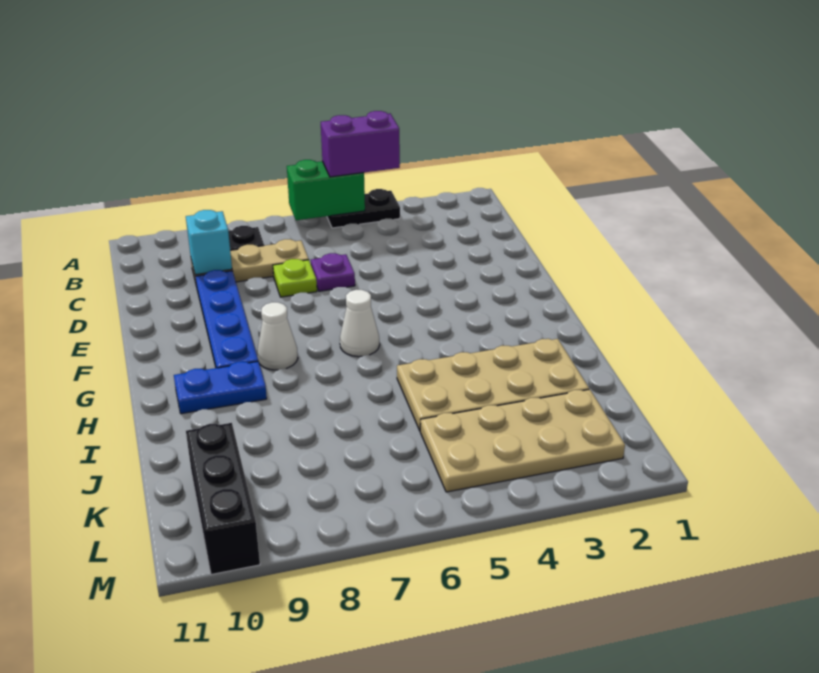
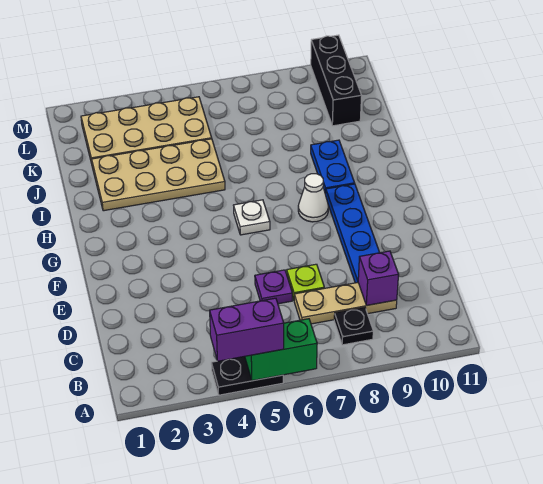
cyan 1x1 brick [186,210,232,275] -> purple 1x1 brick [358,251,399,305]
white 1x1 cone [340,290,380,357] -> white 1x1 plate [234,200,270,235]
blue 1x2 plate [174,361,267,414] -> blue 1x2 plate turned to [311,140,355,195]

